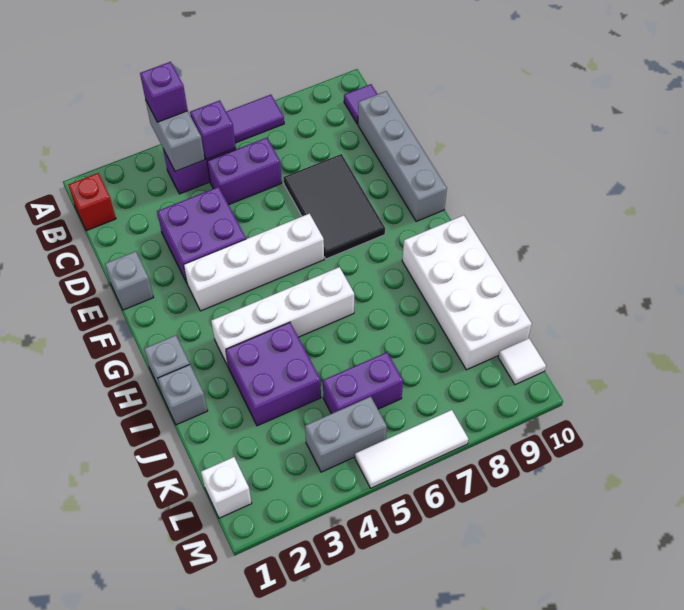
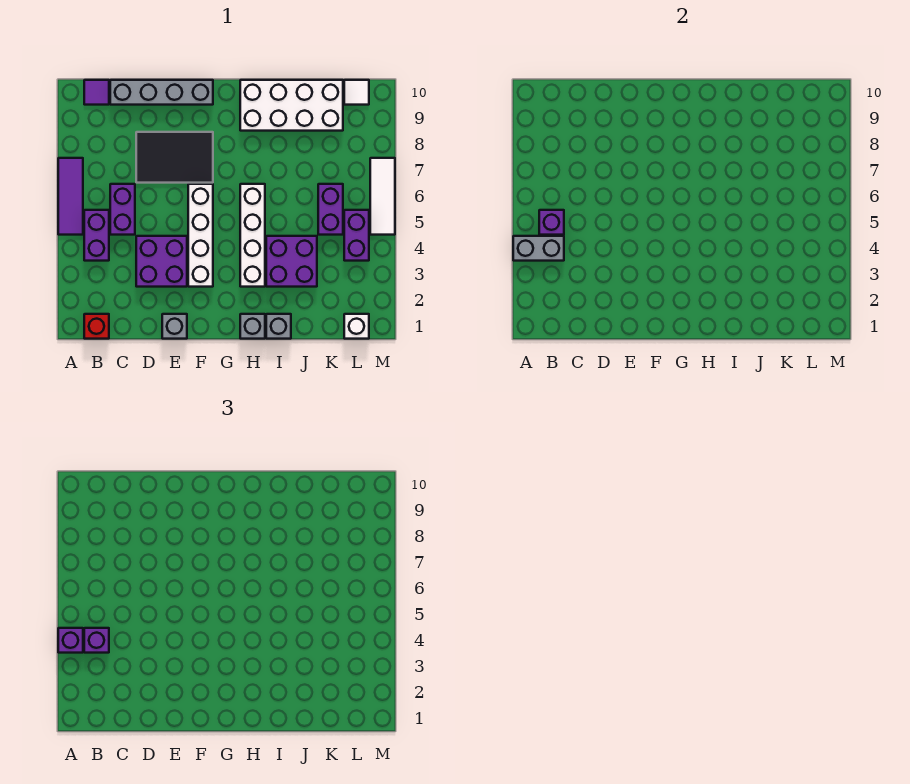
none -> purple 1x1 brick [84,628,109,653]
grey 1x2 brick [305,397,387,472] -> purple 1x2 brick [344,210,369,261]

